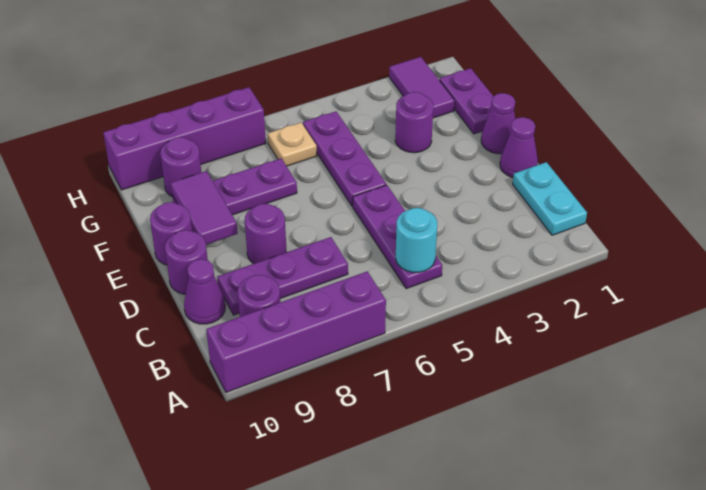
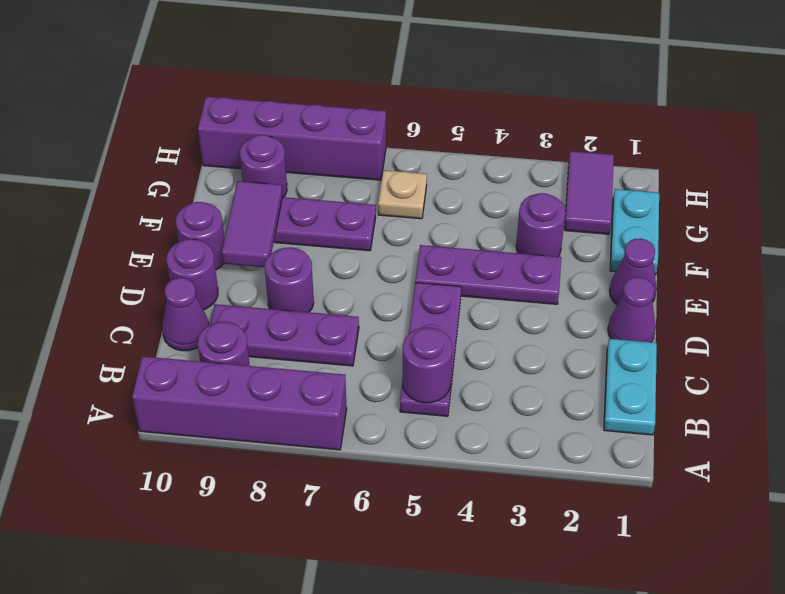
cyan 1x1 round brick [396,208,437,272] -> purple 1x1 round brick [402,327,452,403]
purple 1x3 plate [303,112,386,206] -> purple 1x3 plate turned to [415,245,561,304]
purple 1x2 plate [439,68,493,134] -> cyan 1x2 plate [610,189,659,275]

